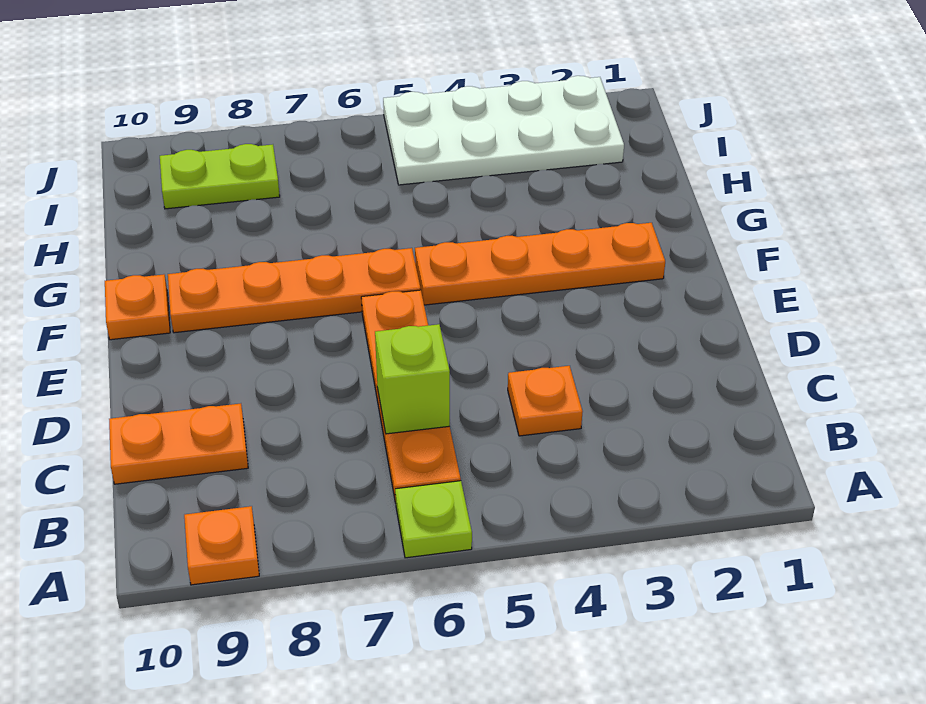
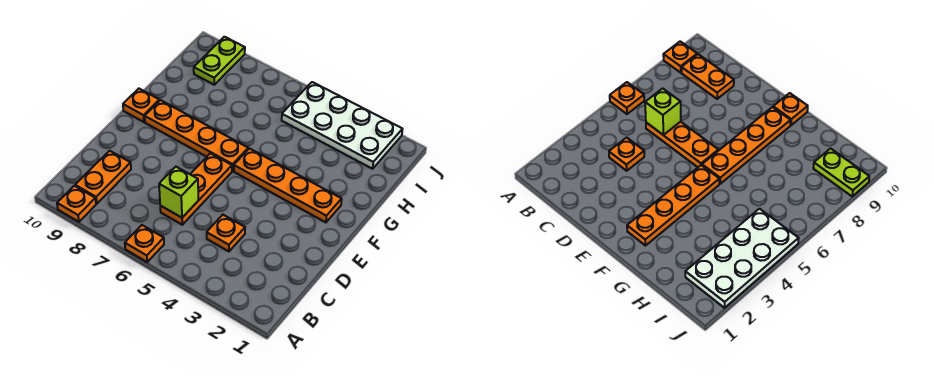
lime 1x1 plate [395,481,472,558] -> orange 1x1 plate [125,225,164,262]
orange 1x4 plate [361,290,461,503] -> orange 1x3 plate [160,153,232,225]
orange 1x2 plate [109,404,248,484] -> orange 1x2 plate turned to [75,151,131,204]
lime 1x2 plate [160,144,280,209] -> lime 1x2 plate turned to [194,37,245,85]

